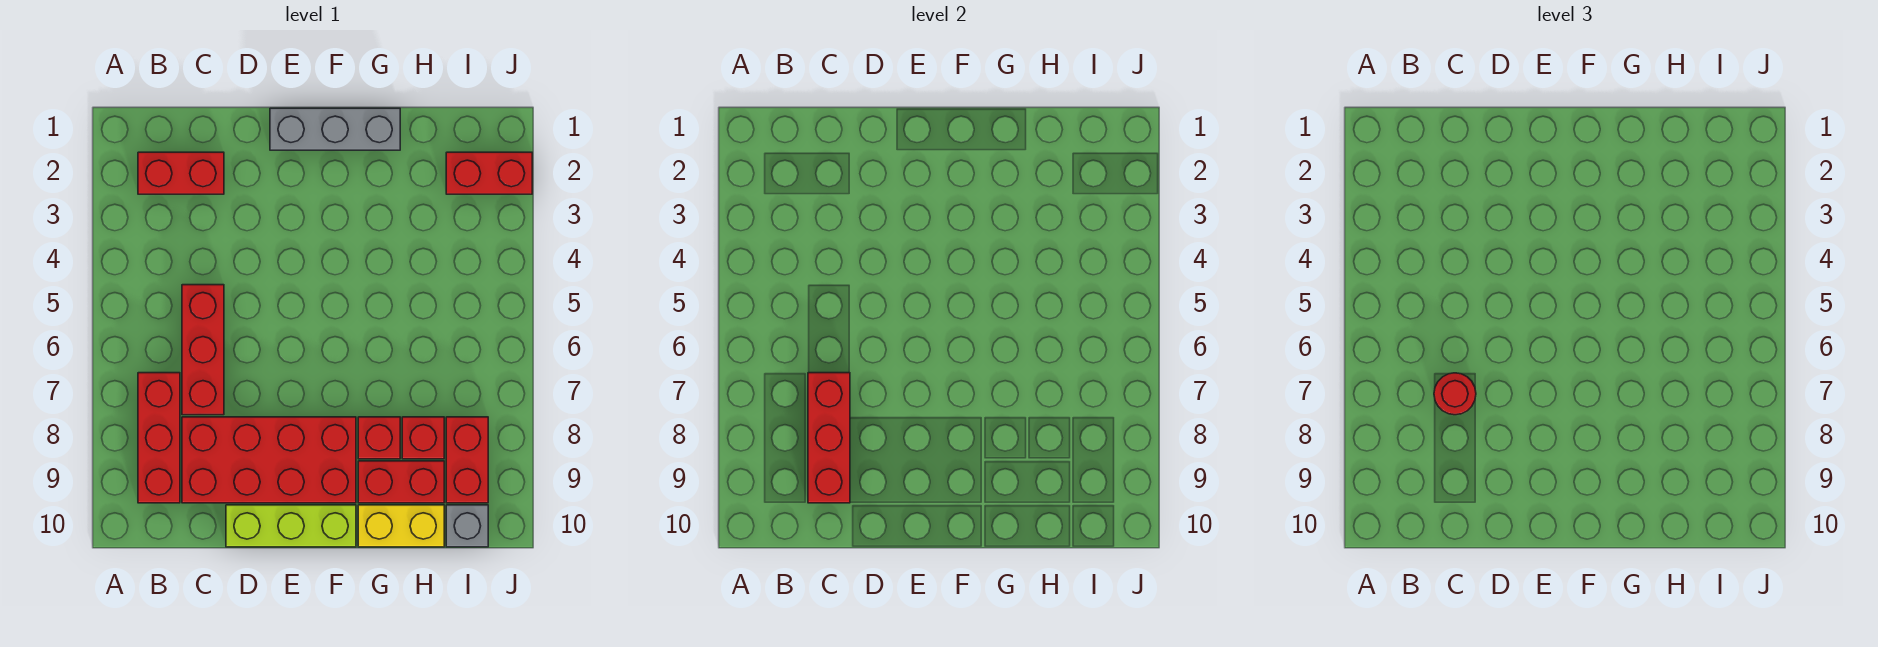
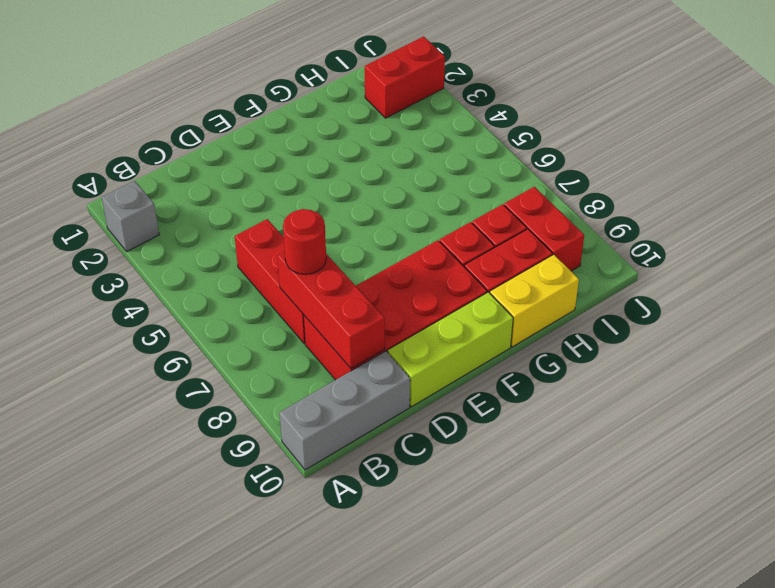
red 1x2 brick [138,152,224,194] -> none
red 1x3 brick [138,373,180,503] -> none
grey 1x3 brick [270,108,400,150] -> grey 1x3 brick moved to [280,351,410,470]
grey 1x1 brick [446,505,488,547] -> grey 1x1 brick moved to [102,181,159,251]

